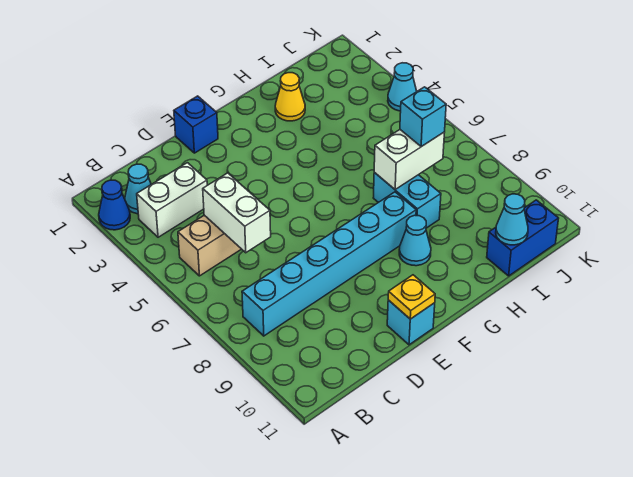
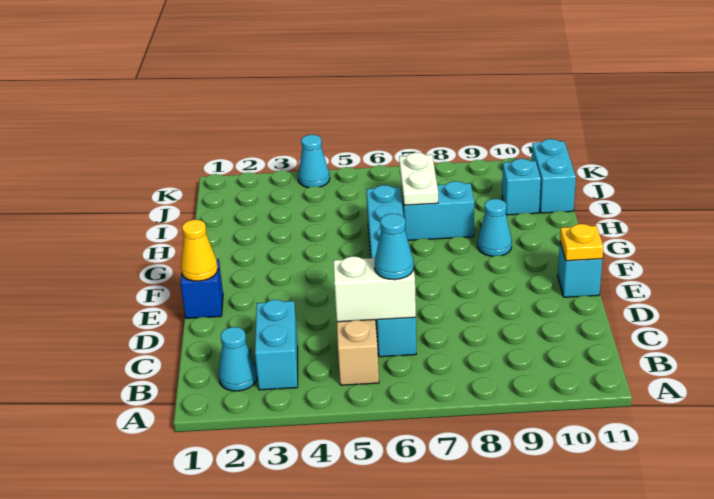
blue 1x1 cone [99,180,130,230] -> none
white 1x2 brick [137,163,207,237] -> cyan 1x2 brick [255,300,298,390]
cyan 1x6 brick [242,192,416,336] -> cyan 1x6 brick moved to [367,185,416,357]
yellow 1x1 cone [275,73,305,121] -> yellow 1x1 cone moved to [181,220,218,281]
white 1x2 brick [374,130,445,189] -> white 1x2 plate [399,153,438,205]
cyan 1x1 brick [400,87,446,147] -> cyan 1x1 brick moved to [502,159,541,215]
blue 1x2 brick [487,200,559,276] -> cyan 1x2 brick [532,139,576,213]
cyan 1x1 cone [496,194,528,245] -> cyan 1x1 cone moved to [375,214,414,280]

